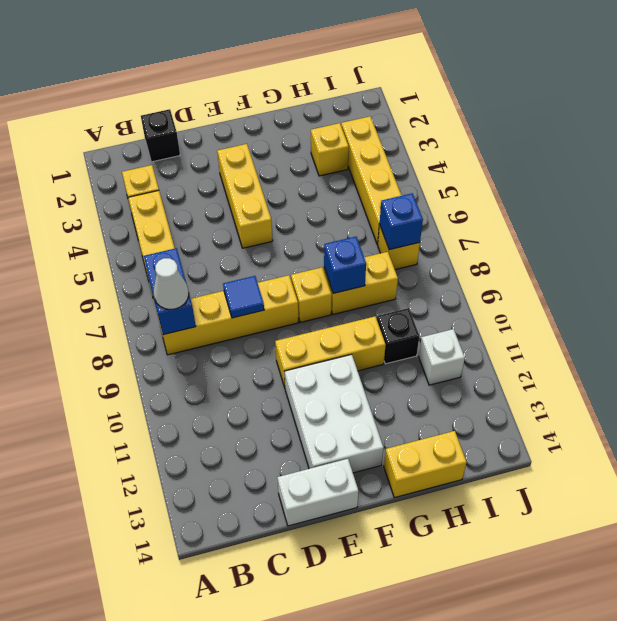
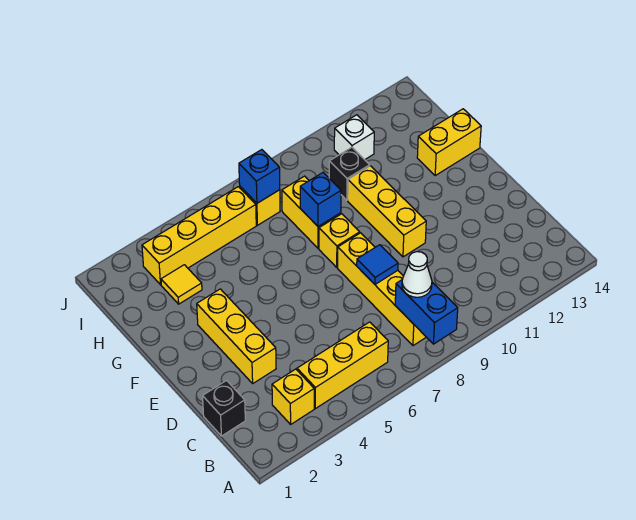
blue 1x2 brick [144,248,196,335] -> blue 1x2 brick turned to [395,280,458,344]
white 1x2 brick [277,459,359,526] -> none
yellow 1x3 brick [217,144,273,248] -> yellow 1x3 brick turned to [197,289,276,383]
white 2x3 brick [284,354,383,473] -> none
yellow 1x2 brick [384,431,466,498] -> yellow 1x2 brick turned to [417,109,481,175]
yellow 1x1 brick [311,123,349,176] -> yellow 1x1 tile [161,265,202,304]

